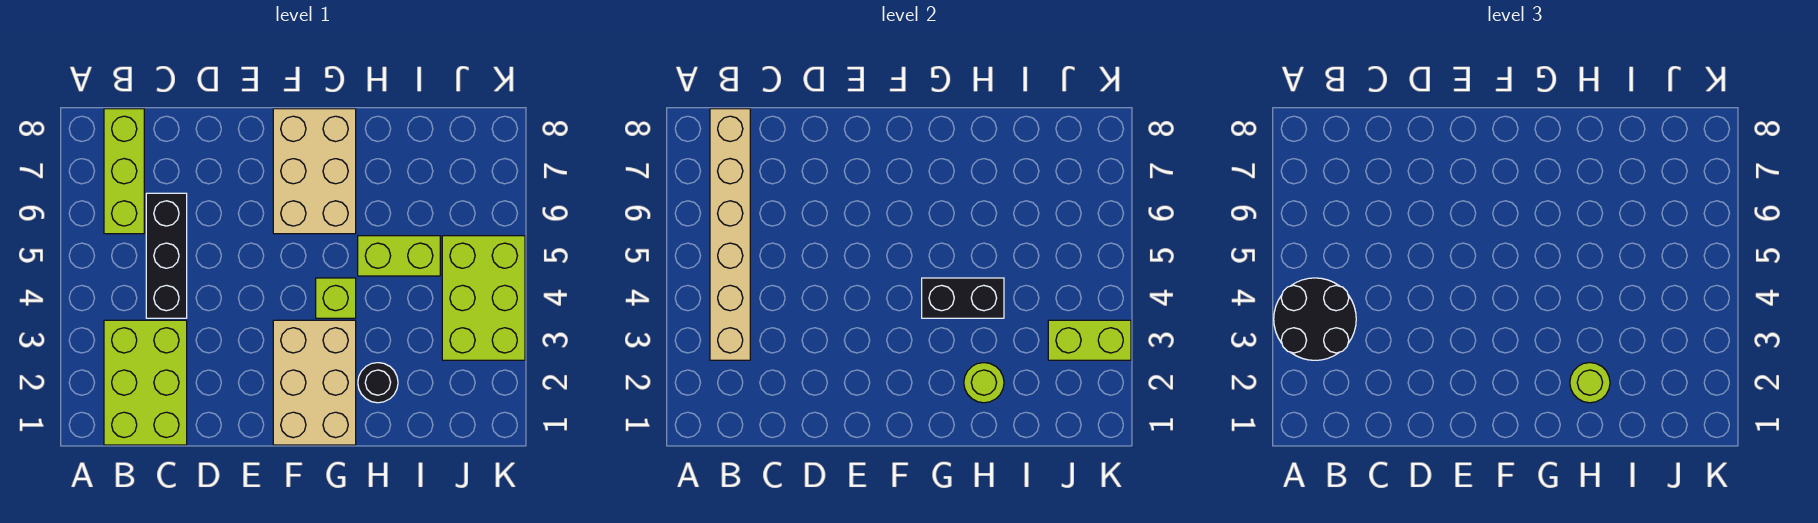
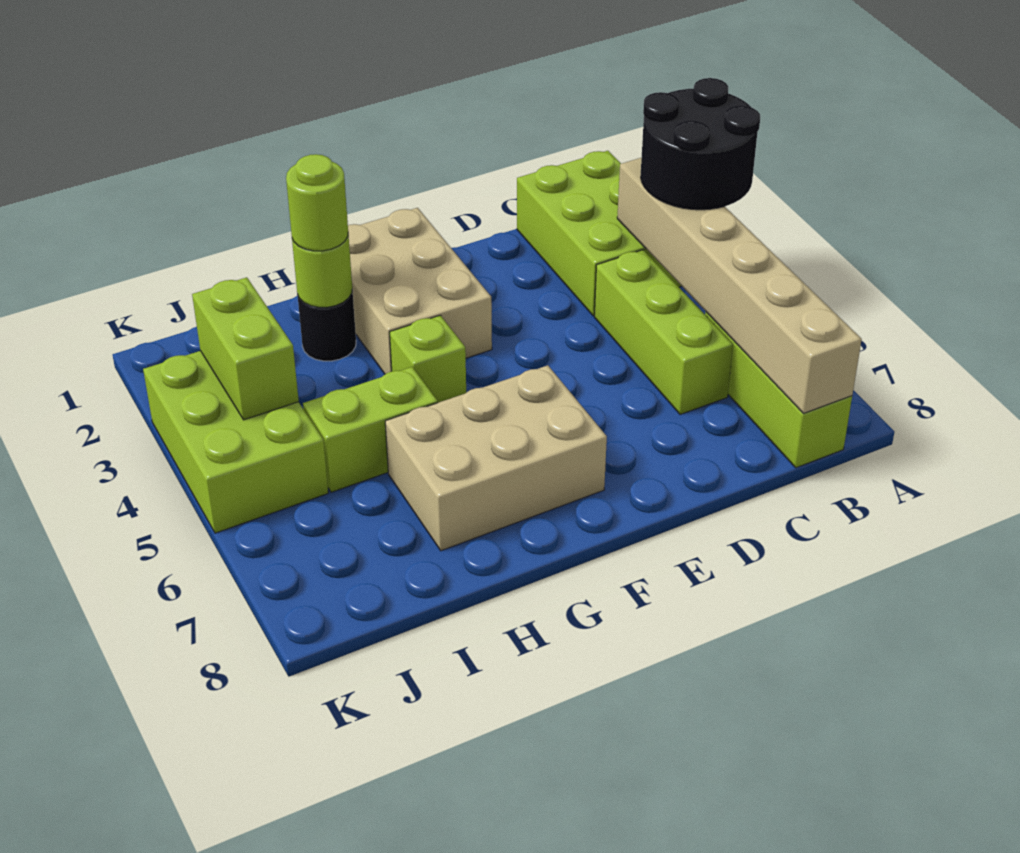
black 1x3 brick [146,193,187,318] -> lime 1x3 brick [594,250,733,415]
tan 2x3 brick [273,109,356,234] -> tan 2x3 brick turned to [385,365,607,551]
black 1x2 brick [922,278,1004,318] -> none
lime 1x2 brick [1048,320,1131,360] -> lime 1x2 brick turned to [192,277,299,420]

